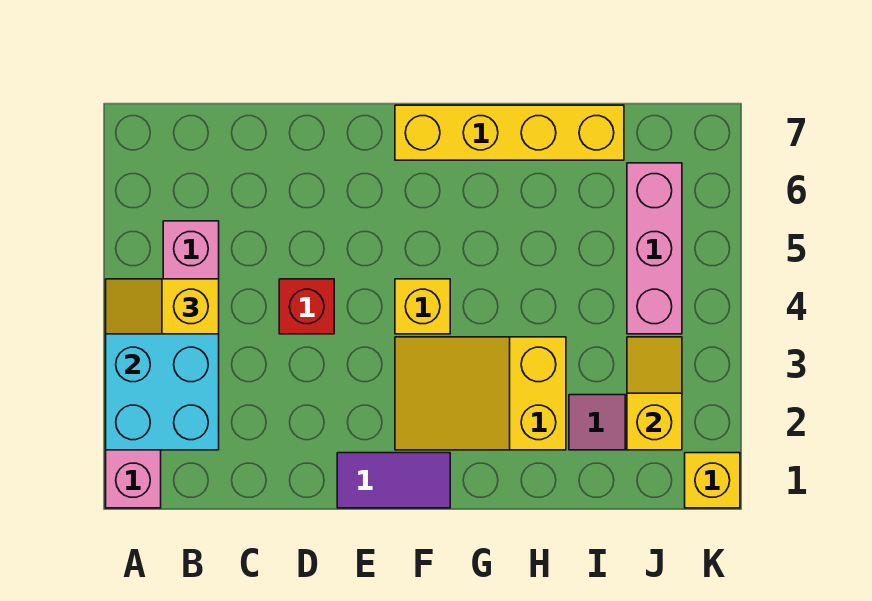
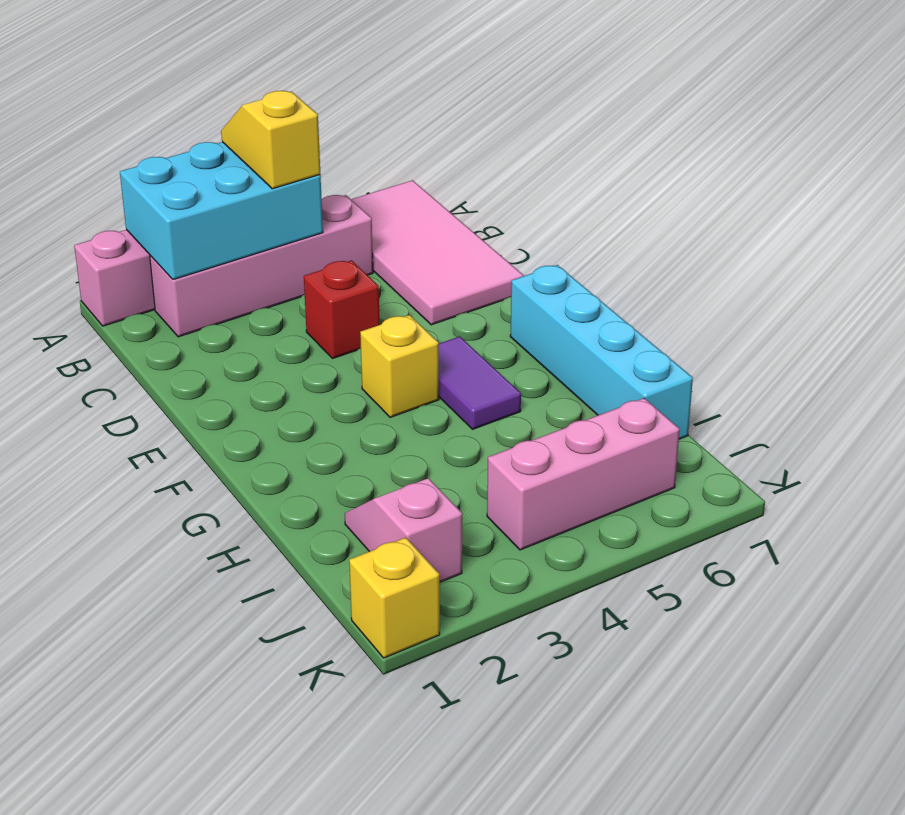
none -> pink 2x4 tile [351,180,524,325]
purple 1x2 tile [337,453,450,508] -> purple 1x2 tile moved to [439,336,521,429]
yellow 2x3 slope [395,337,566,450] -> none
yellow 1x4 brick [395,105,624,160] -> cyan 1x4 brick [510,265,693,439]
yellow 1x2 slope [627,337,682,450] -> none

